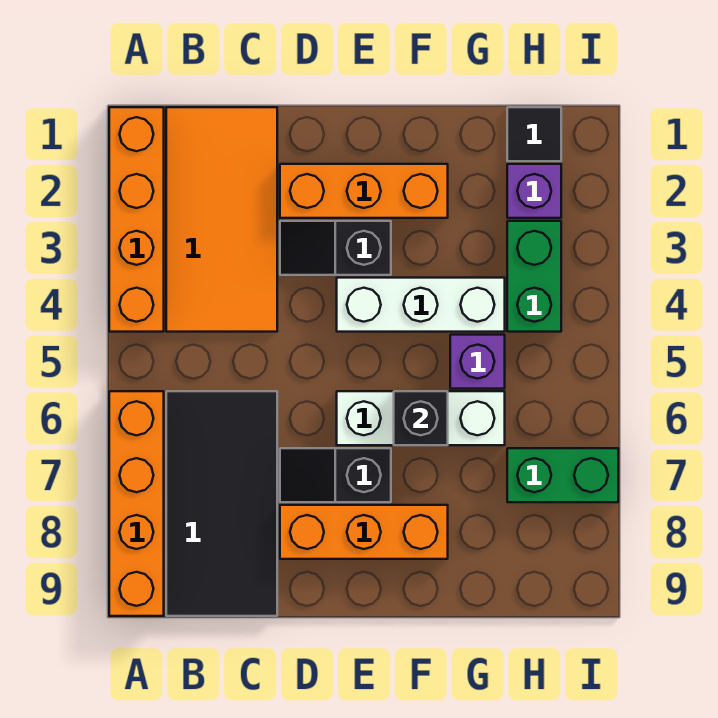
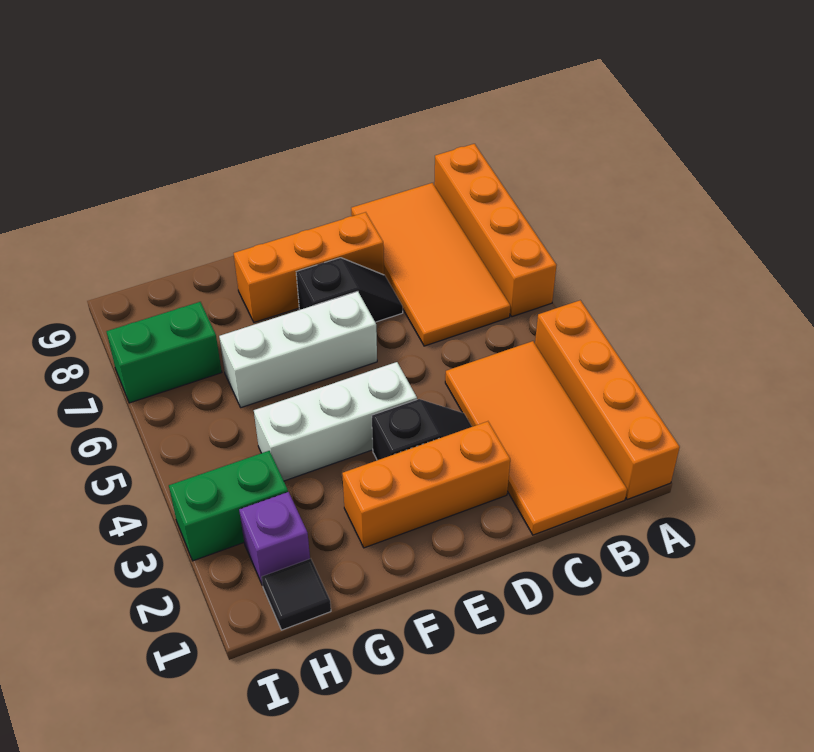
black 2x4 tile [166,391,277,616] -> orange 2x4 tile [351,183,510,346]
black 1x1 brick [394,391,448,445] -> none
purple 1x1 brick [450,335,505,389] -> none
green 1x2 brick [507,221,561,332] -> green 1x2 brick turned to [169,451,288,561]

